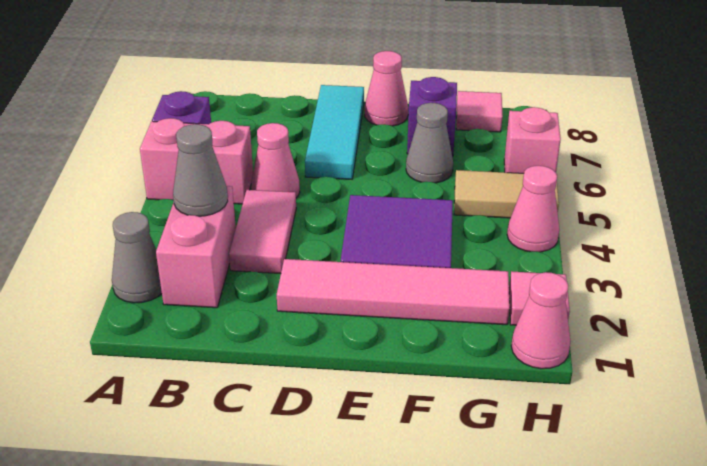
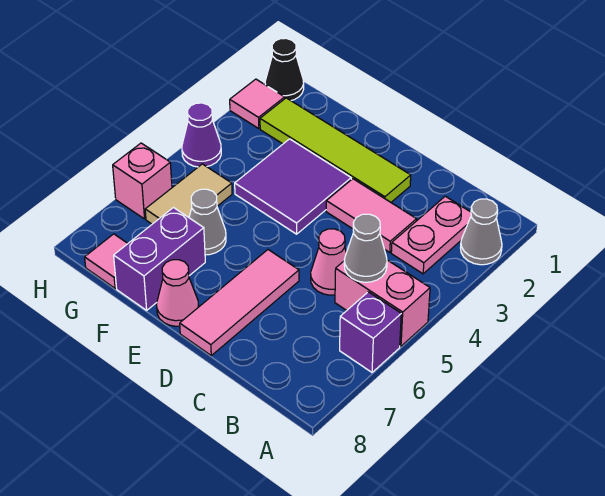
pink 1x2 brick [156,186,236,308] -> pink 1x2 plate [391,196,471,274]
grey 1x1 cone [173,124,228,216] -> grey 1x1 cone moved to [344,214,387,282]
pink 1x2 tile [229,190,296,274] -> pink 1x2 tile turned to [326,179,416,252]
pink 1x4 tile [277,259,510,325] -> lime 1x4 tile [260,98,411,202]
cyan 1x3 tile [305,85,364,179] -> pink 1x3 tile [180,250,299,355]
purple 1x1 brick [407,77,457,156] -> purple 1x2 brick [114,208,205,310]
tan 1x2 tile [454,170,559,218] -> tan 1x2 tile turned to [145,164,232,224]
pink 1x1 cone [511,272,570,369] -> black 1x1 cone [265,38,304,100]
pink 1x1 cone [507,166,559,252] -> purple 1x1 cone [182,103,221,167]

